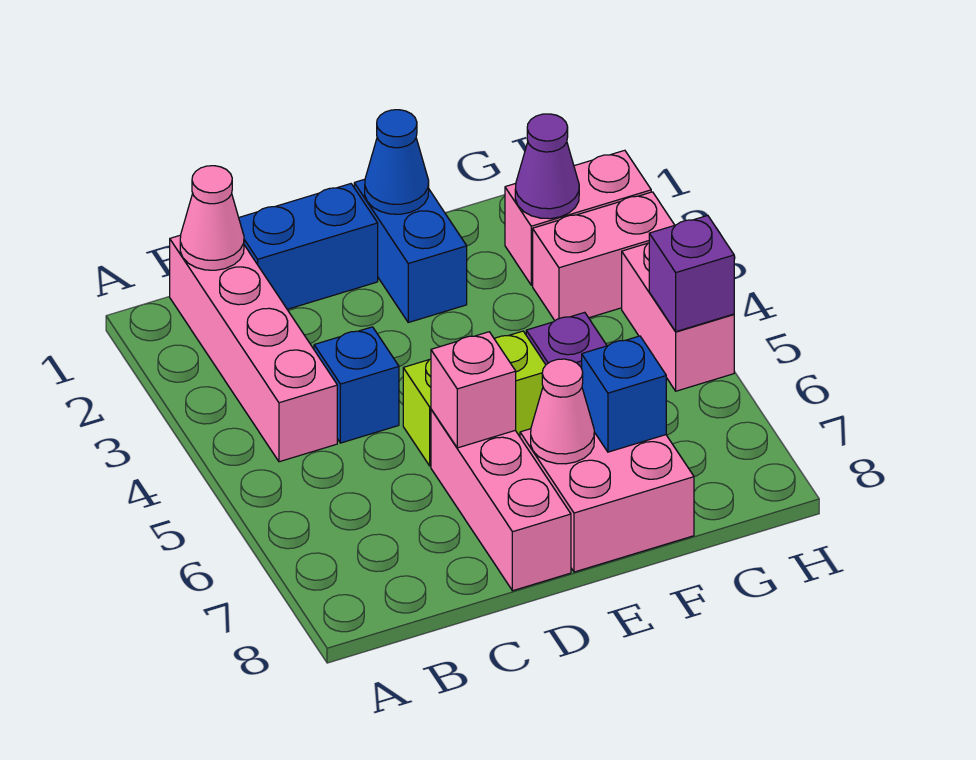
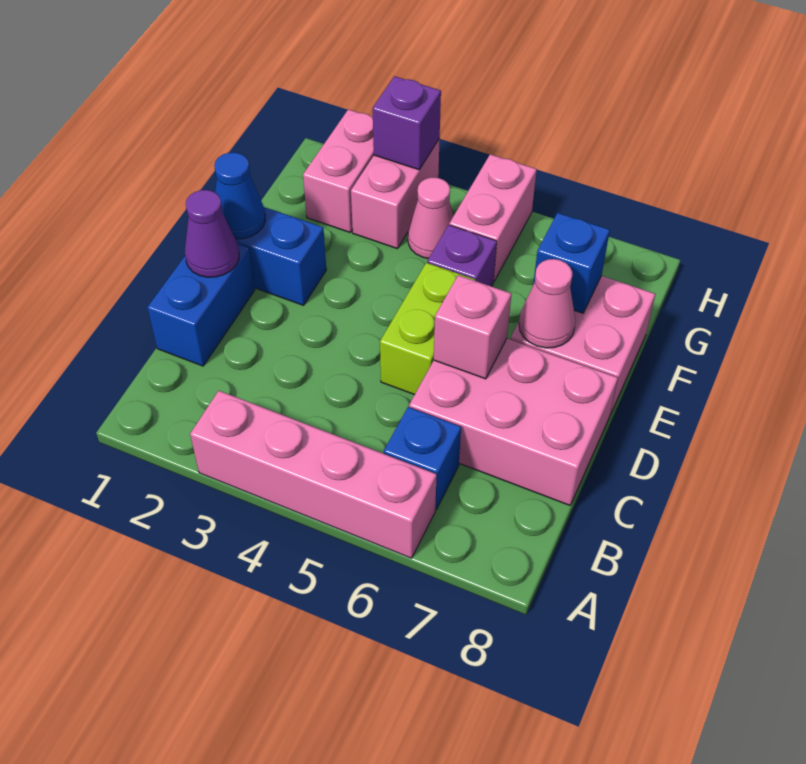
pink 1x4 brick [170,235,337,462] -> pink 1x4 brick moved to [190,391,437,558]
pink 1x1 cone [180,166,244,270] -> pink 1x1 cone moved to [408,177,453,258]
blue 1x1 brick [314,327,399,443] -> blue 1x1 brick moved to [384,407,461,510]
pink 1x3 brick [431,410,571,591] -> pink 2x3 brick [409,339,618,505]
purple 1x1 cone [515,114,579,219] -> purple 1x1 cone moved to [185,190,239,277]
pink 1x2 brick [622,243,734,391] -> pink 1x2 brick turned to [449,154,537,282]
purple 1x1 brick [649,215,734,332] -> purple 1x1 brick moved to [373,76,441,170]

